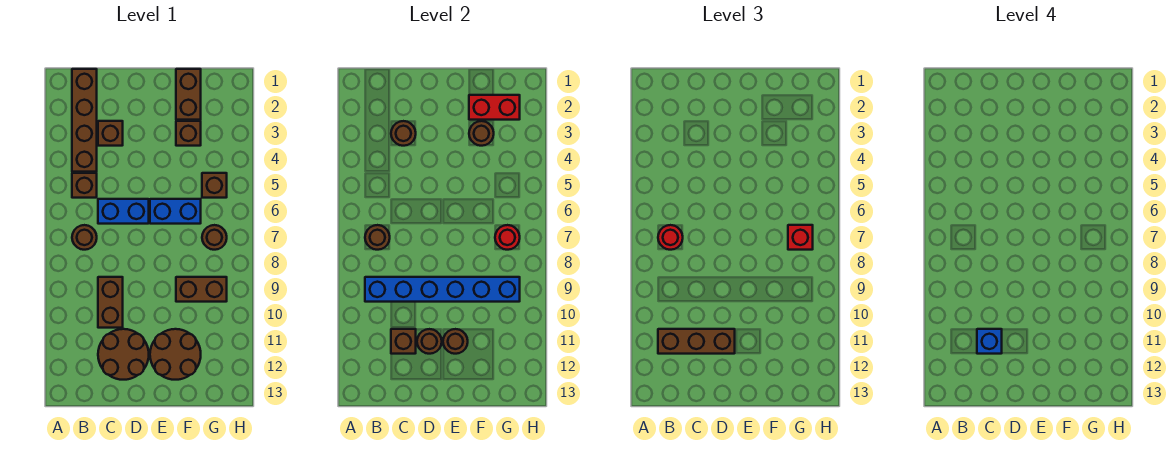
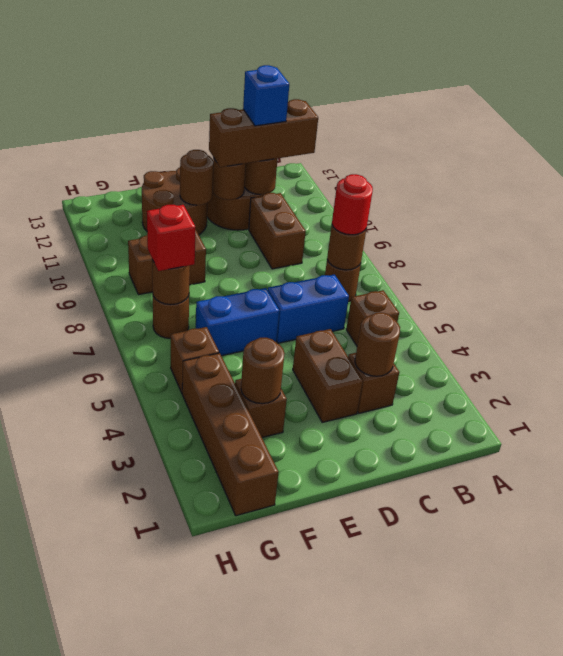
brown 1x4 brick [72,69,97,172] -> brown 1x4 brick moved to [182,353,279,516]
blue 1x6 brick [365,277,520,302] -> none
brown 1x1 brick [391,329,416,354] -> brown 1x1 round brick [244,159,277,195]
brown 1x2 brick [176,69,201,120] -> brown 1x2 brick moved to [293,329,363,422]
red 1x2 brick [469,95,520,120] -> none
red 1x1 round brick [495,225,520,250] -> brown 1x1 round brick [152,259,190,305]

